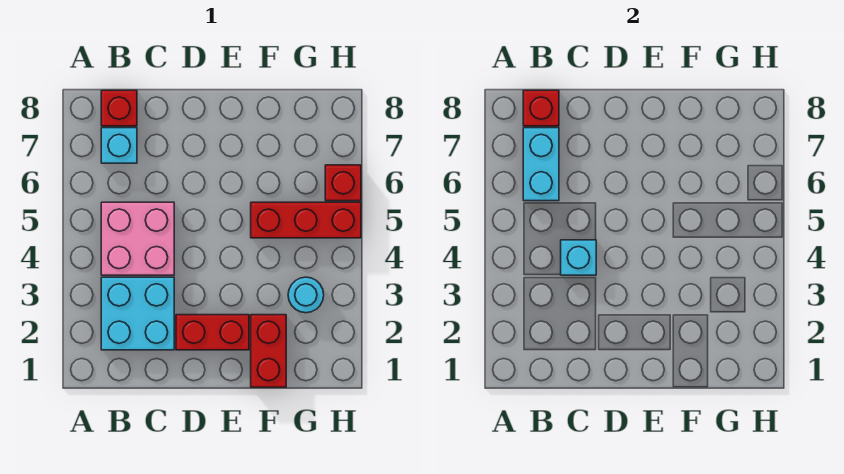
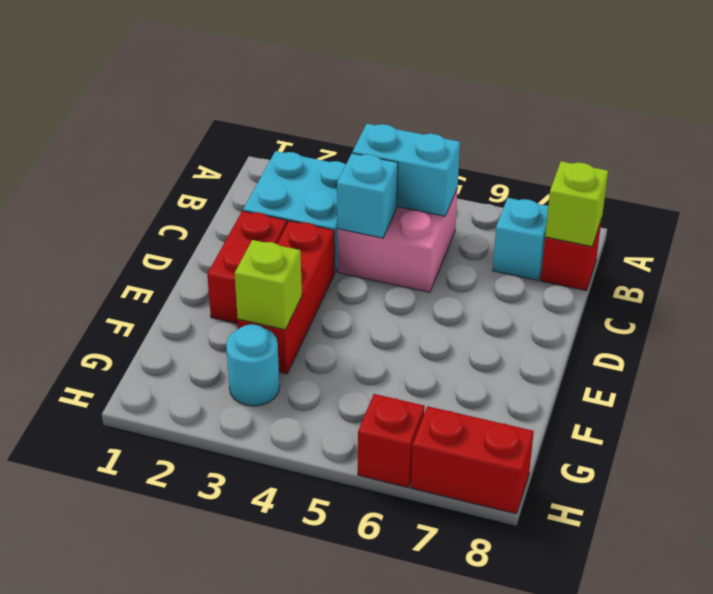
cyan 1x2 brick [523,128,559,201] -> cyan 1x2 brick moved to [352,124,460,216]
red 1x1 brick [523,90,559,126] -> lime 1x1 brick [545,161,608,246]
red 1x2 brick [251,315,286,387] -> red 1x2 brick moved to [411,406,534,514]
none -> lime 1x1 brick [234,240,302,330]
red 1x3 brick [251,202,361,238] -> red 1x3 brick moved to [238,221,335,374]

